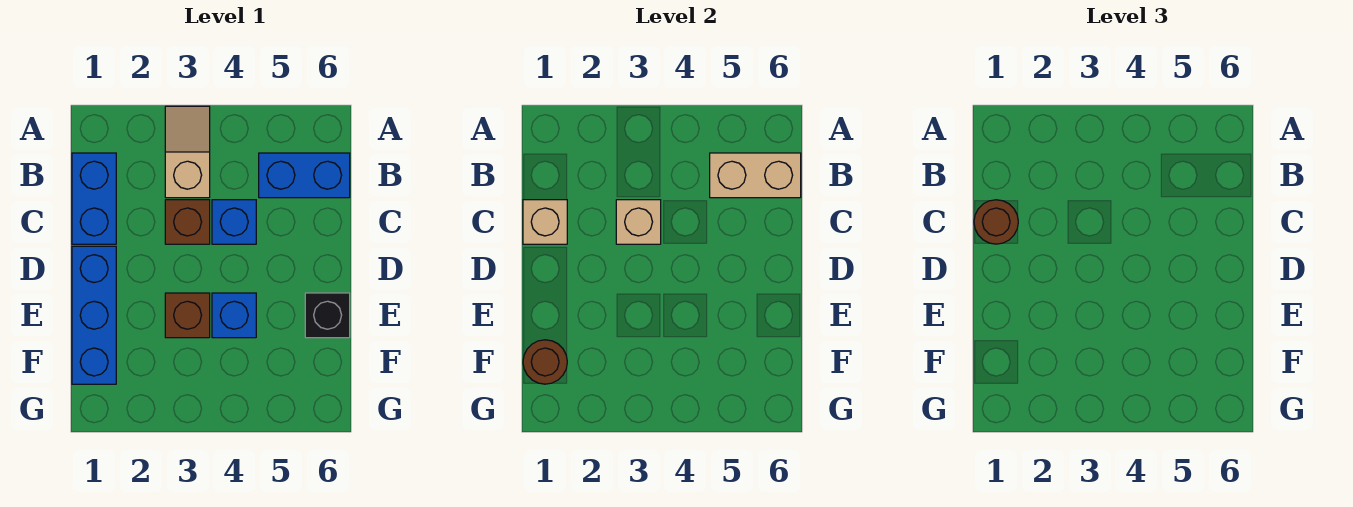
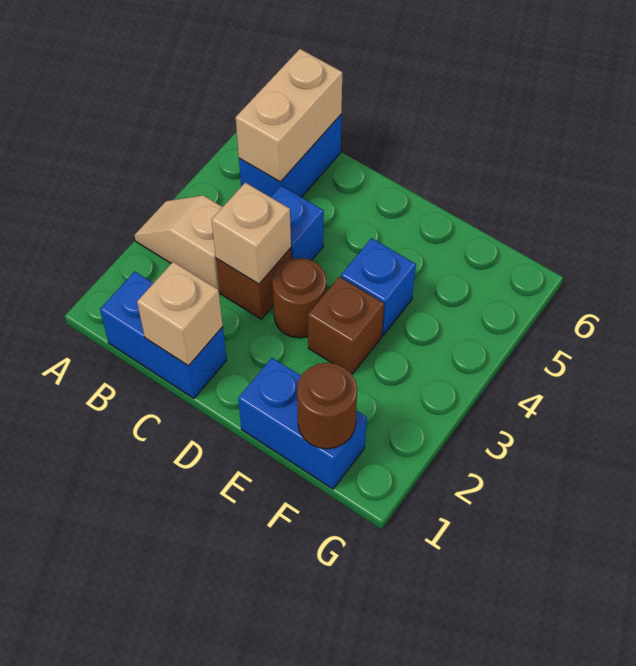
brown 1x1 round brick [974,200,1018,244] -> brown 1x1 round brick moved to [272,258,326,338]
blue 1x3 brick [72,246,116,384] -> blue 1x2 brick [238,358,367,489]
black 1x1 brick [305,293,350,338] -> none

